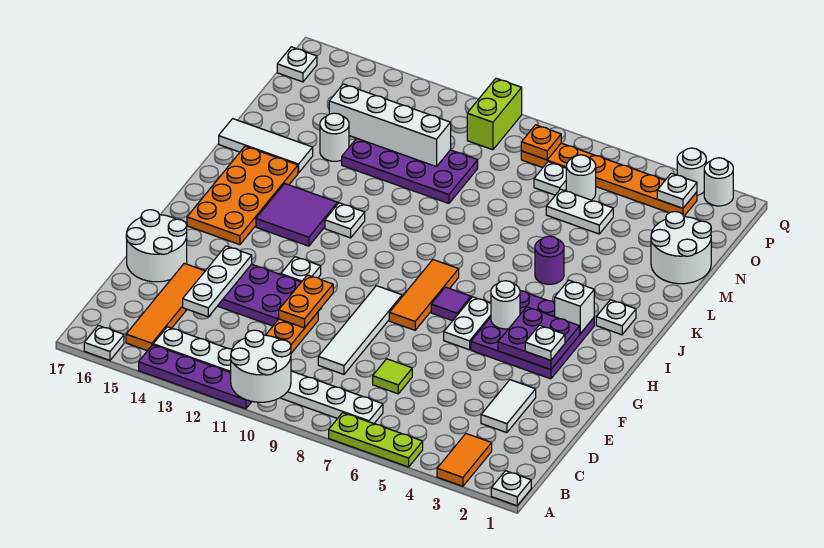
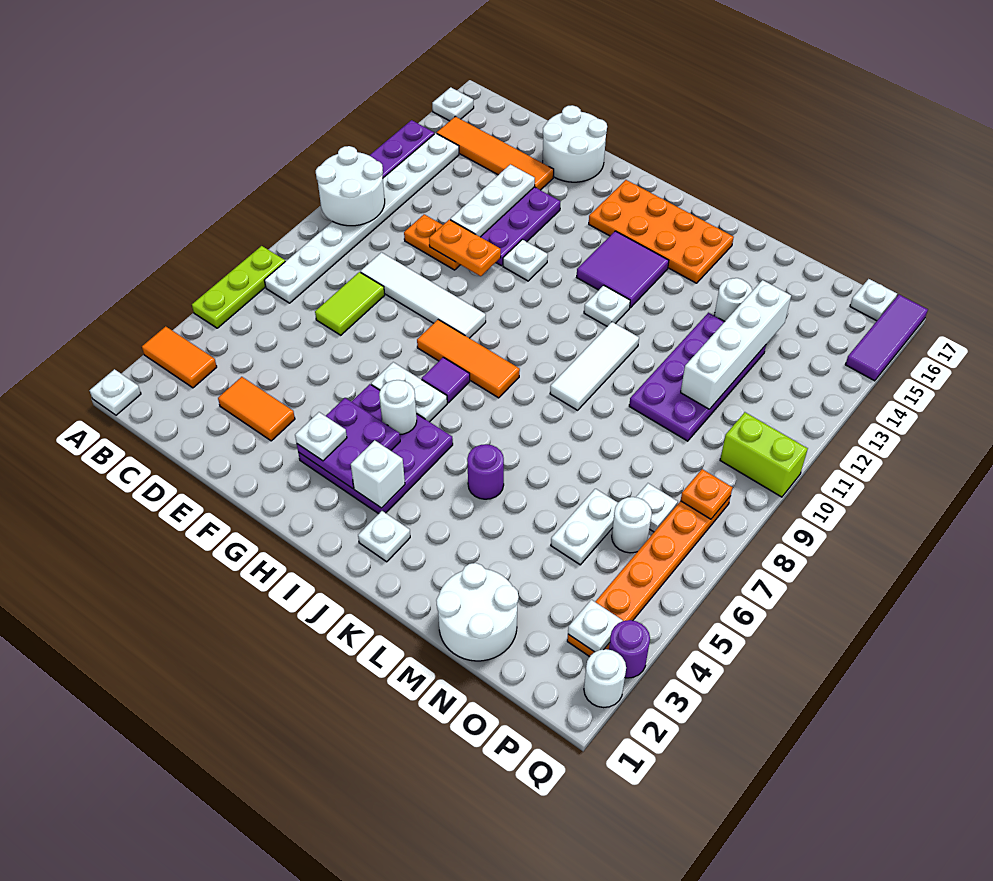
white 1x2 tile [481,380,536,433] -> orange 1x2 tile [218,377,295,441]
lime 1x1 tile [373,359,412,394] -> lime 1x2 tile [315,272,385,335]
white 1x3 plate [183,246,252,317] -> white 1x3 plate turned to [450,164,535,237]
white 1x3 tile [219,119,313,173] -> white 1x3 tile moved to [550,322,639,410]
white 1x1 round brick [677,148,706,196] -> purple 1x1 round brick [609,620,650,678]
none -> purple 1x3 tile [845,295,928,381]

